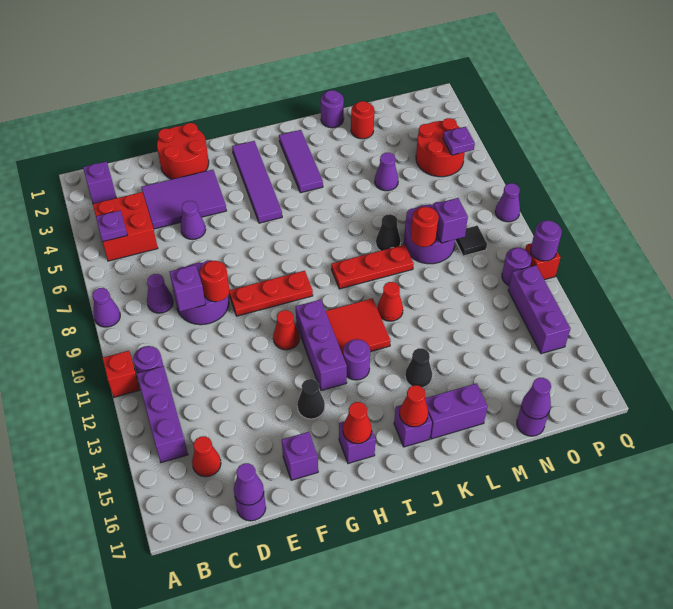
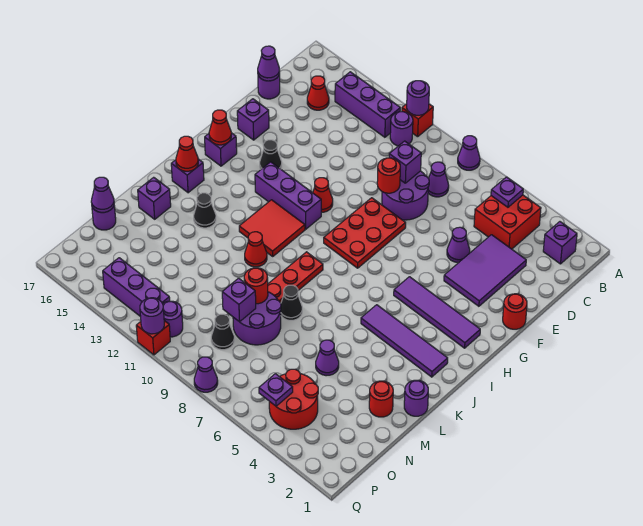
red 2x2 round brick [157,123,209,179] -> red 1x1 round brick [503,294,527,329]
red 1x3 plate [229,271,313,316] -> red 2x3 plate [324,198,406,268]
purple 1x1 round brick [343,339,370,380] -> purple 1x1 round brick moved to [407,81,429,115]
purple 1x3 tile [279,130,323,193] -> purple 1x4 tile [361,305,448,377]
purple 1x2 brick [425,383,488,439] -> purple 1x1 brick [138,177,171,219]
black 1x1 tile [455,226,487,256] -> black 1x1 cone [211,314,234,350]

